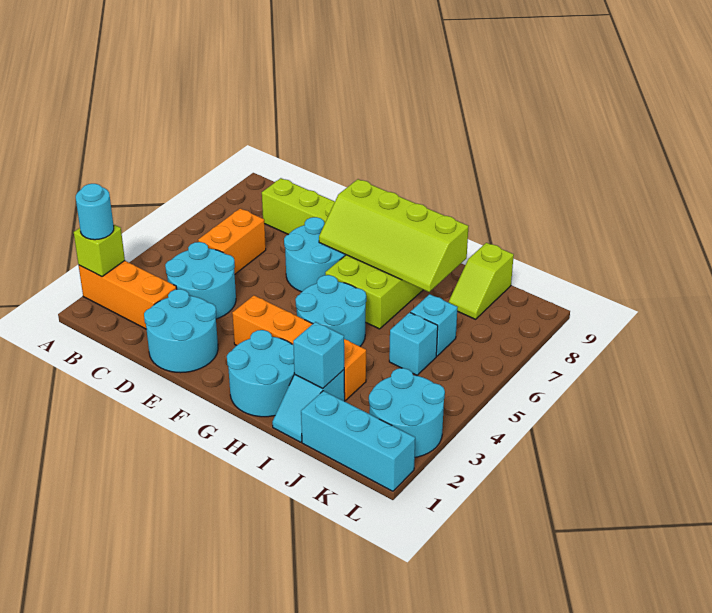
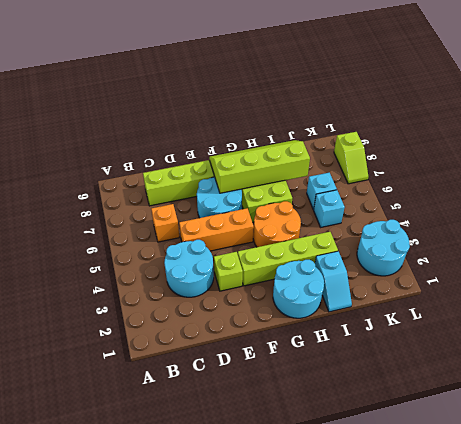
orange 1x3 brick [79,261,177,329] -> orange 1x3 brick moved to [179,208,254,251]
lime 1x1 brick [74,224,125,277] -> lime 1x1 brick moved to [214,252,243,291]
cyan 1x1 round brick [76,184,114,240] -> none
orange 1x2 brick [198,208,266,274] -> orange 1x1 brick [151,204,179,242]
cyan 2x2 round brick [144,289,218,373] -> none
orange 1x4 brick [232,295,366,400] -> lime 1x4 brick [238,232,338,286]
lime 2x4 slope [319,179,468,292] -> lime 2x4 slope turned to [209,140,310,193]
cyan 2x2 round brick [295,275,366,346] -> orange 2x2 round brick [253,201,301,247]
cyan 1x1 brick [293,322,344,388] -> none
cyan 1x3 brick [301,391,415,491] -> none
lime 1x2 slope [449,243,514,319] -> lime 1x2 slope moved to [334,132,368,184]

